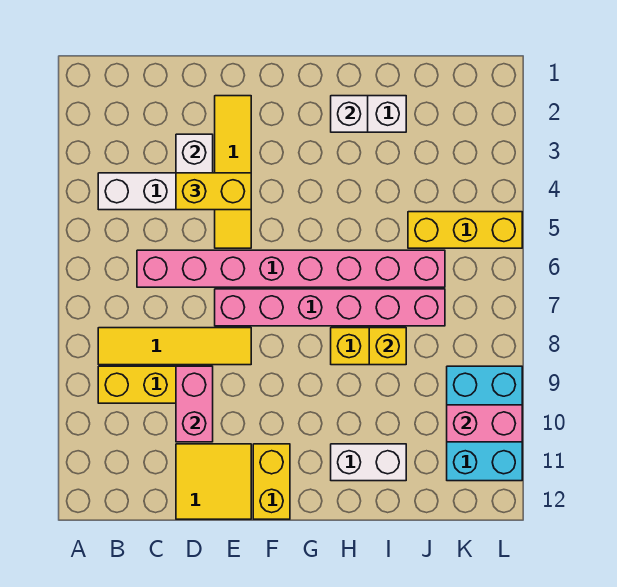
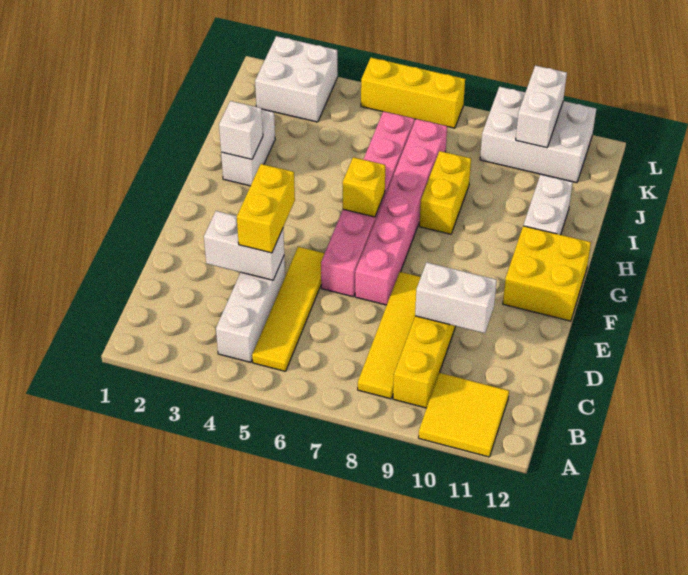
pink 1x8 brick [137,250,445,287] -> pink 1x6 brick [321,111,414,297]
pink 1x2 brick [176,366,213,442] -> white 1x2 brick [415,262,497,333]
yellow 2x2 tile [176,444,251,519] -> yellow 2x2 tile moved to [418,373,509,457]
yellow 1x4 tile [215,96,251,248] -> yellow 1x4 tile turned to [252,247,325,371]
yellow 1x2 brick [253,444,290,519] -> yellow 2x2 brick [503,226,591,321]
yellow 1x1 brick [369,328,406,365] -> yellow 1x1 brick moved to [343,157,385,217]
yellow 1x3 brick [408,212,522,248] -> yellow 1x3 brick turned to [361,58,465,128]
none -> white 2x2 brick [255,36,338,122]
cyan 2x3 brick [447,366,522,481] -> white 2x3 brick [480,87,596,183]
pink 1x2 brick [447,405,522,442] -> white 1x2 brick [516,65,567,148]

